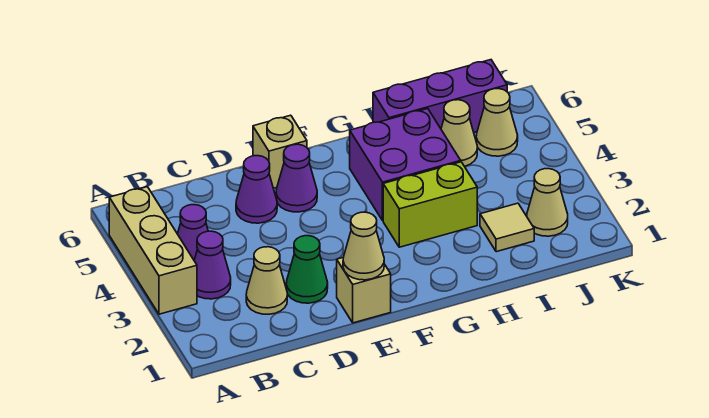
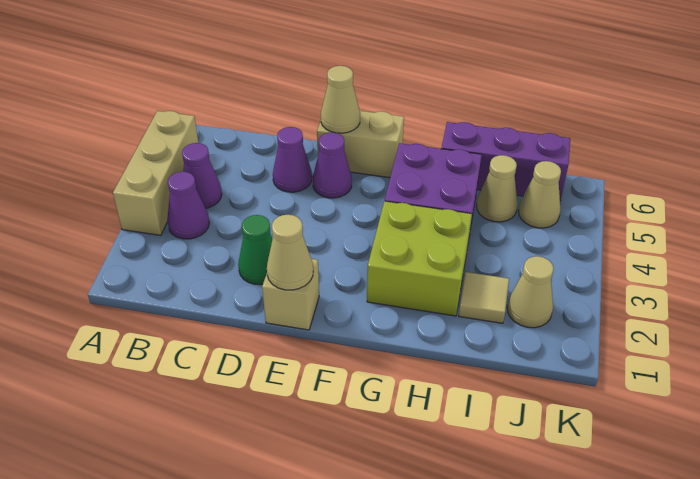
tan 1x1 cone [246,247,287,314] -> tan 1x1 cone moved to [321,66,360,133]
tan 1x1 brick [253,115,307,188] -> tan 1x2 brick [317,111,404,178]
lime 1x2 brick [383,162,477,247] -> lime 2x2 brick [367,201,472,316]

